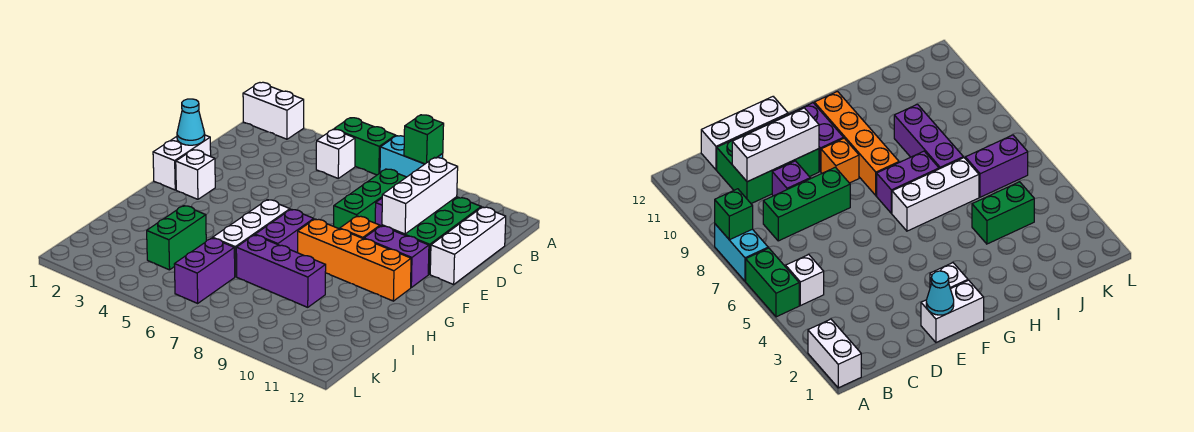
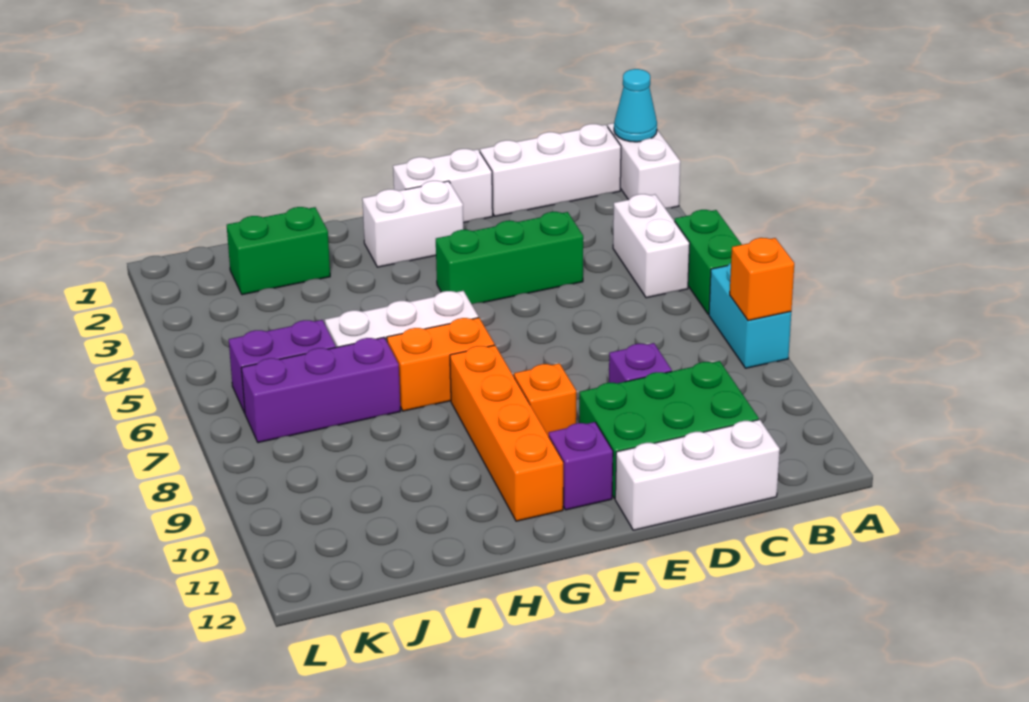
green 1x1 brick [404,115,444,164] -> orange 1x1 brick [730,238,794,321]
white 1x1 brick [316,130,355,178] -> white 1x2 brick [613,194,690,298]
green 1x3 brick [334,169,406,229] -> green 1x3 brick moved to [436,212,583,304]
white 1x3 brick [382,158,458,234] -> white 1x3 brick moved to [480,124,621,216]
cyan 1x1 cone [177,99,205,145] -> cyan 1x1 cone moved to [614,69,657,142]
white 1x1 brick [176,150,215,199] -> white 1x2 brick [362,181,463,267]
purple 1x2 brick [364,226,429,287] -> purple 1x1 brick [549,422,613,510]
purple 1x2 brick [255,209,314,253] -> orange 1x2 brick [387,318,495,411]
green 1x2 brick [147,206,206,270] -> green 1x2 brick moved to [227,207,330,295]
purple 1x3 brick [236,235,326,307] -> purple 1x3 brick turned to [241,338,401,443]

